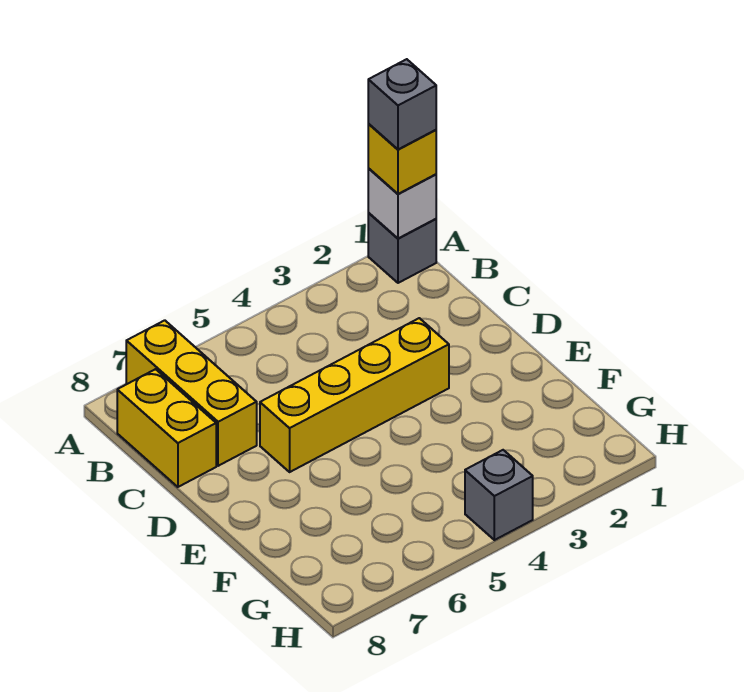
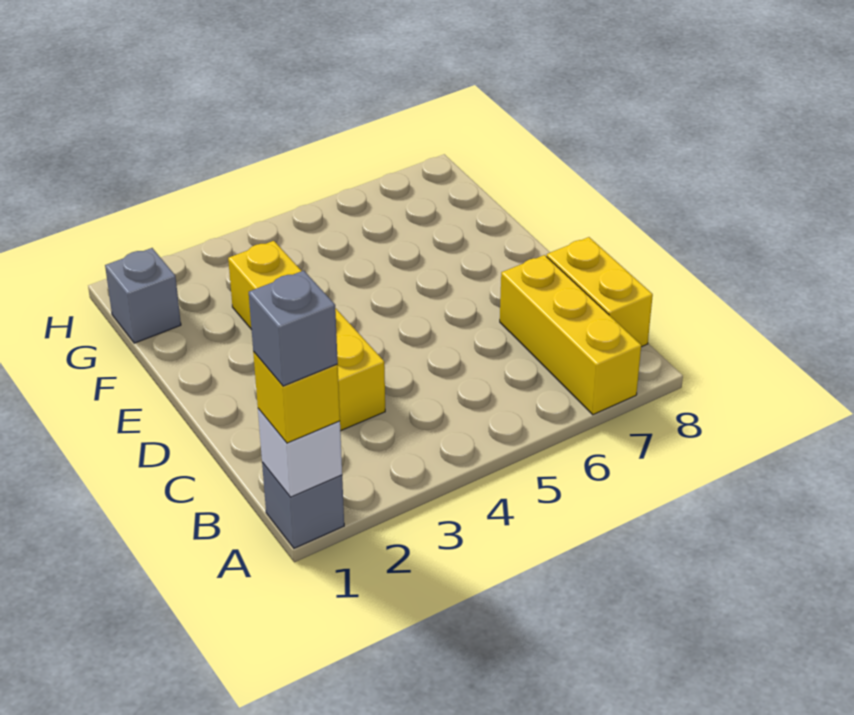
yellow 1x4 brick [260,318,449,472] -> yellow 1x4 brick turned to [228,241,385,431]
grey 1x1 brick [465,450,533,540] -> grey 1x1 brick moved to [105,248,181,343]

